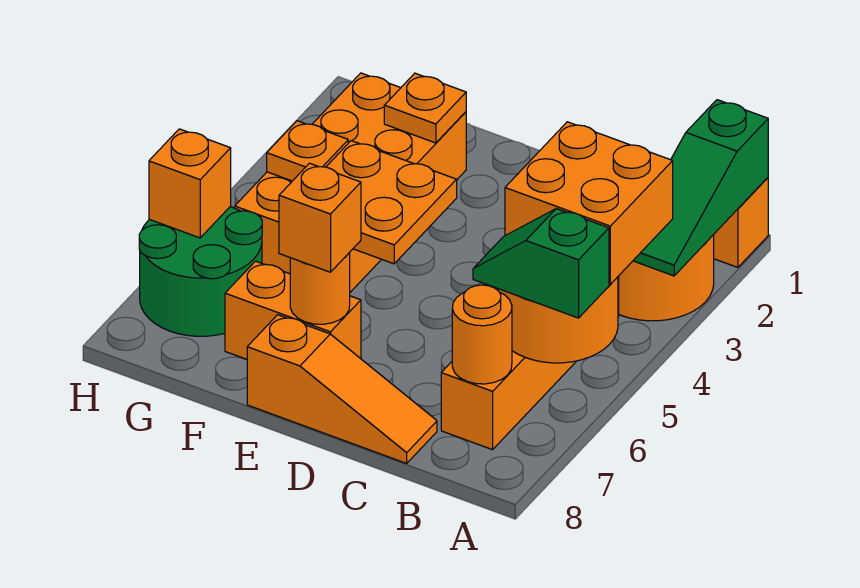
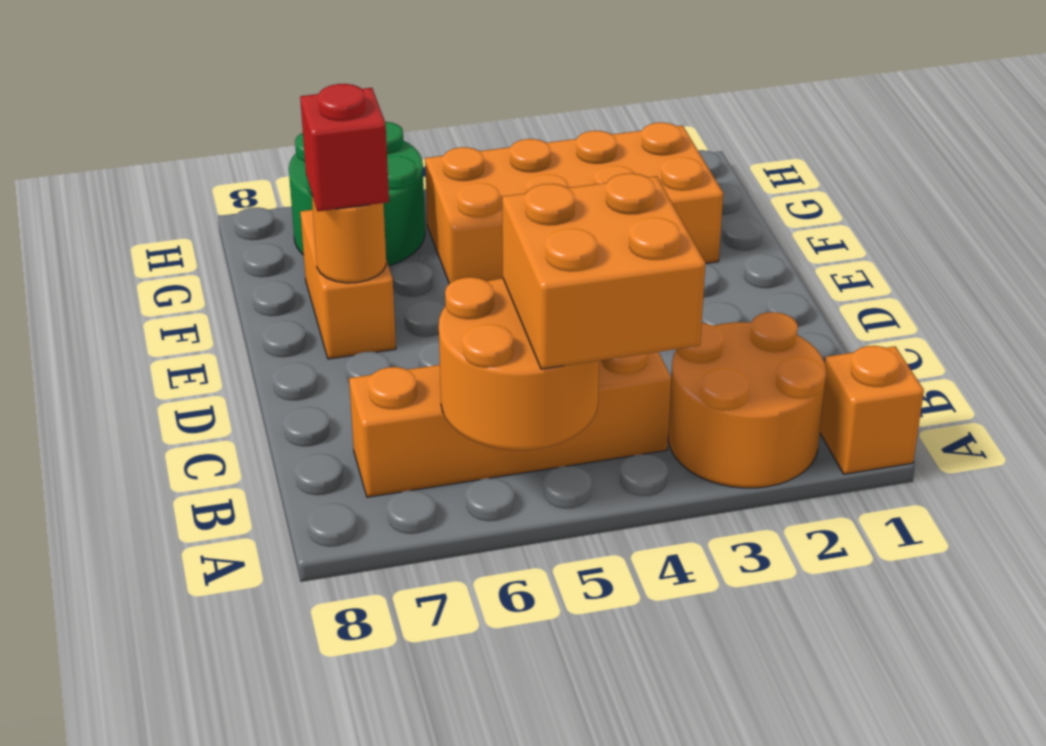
green 1x3 slope [633,100,768,276] -> none
green 1x2 slope [473,209,609,318] -> none
orange 1x1 round brick [452,285,512,384] -> none
orange 1x3 slope [247,315,437,463] -> none
orange 2x2 plate [326,141,457,264] -> none
orange 1x1 brick [279,163,361,272] -> red 1x1 brick [300,84,389,211]
orange 1x1 plate [384,73,466,143] -> none
orange 1x1 plate [267,121,348,181] -> none
orange 1x1 brick [149,129,231,238] -> none

